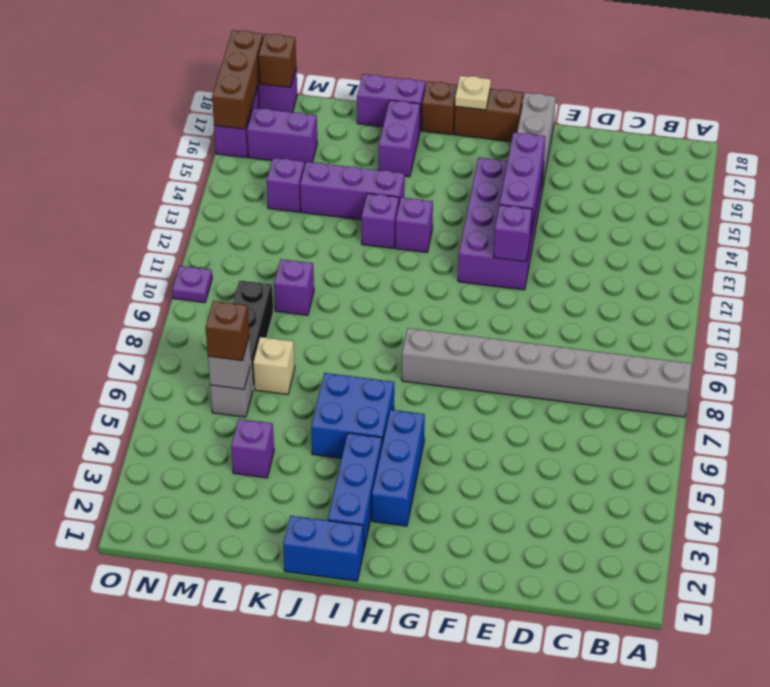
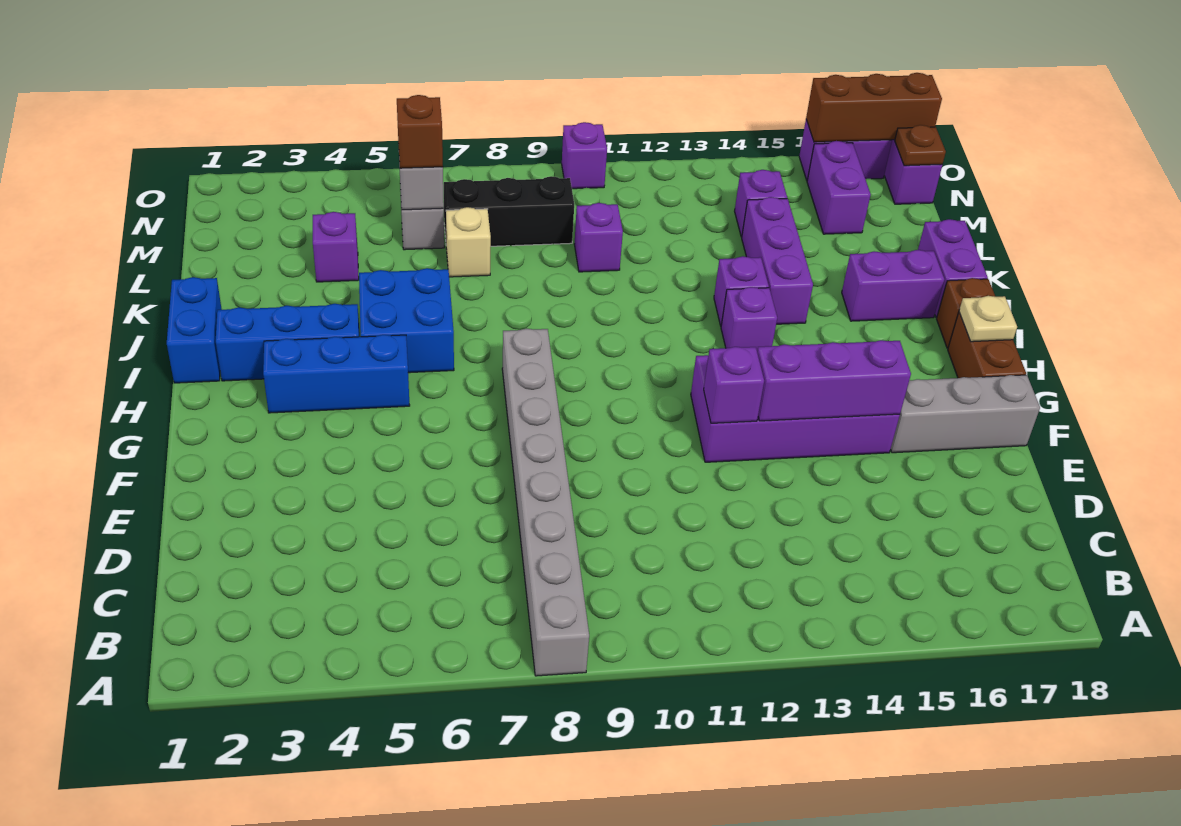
brown 1x1 brick [258,34,296,87] -> brown 1x1 plate [895,125,946,166]
purple 1x1 plate [172,266,212,303] -> purple 1x1 brick [562,122,607,189]

